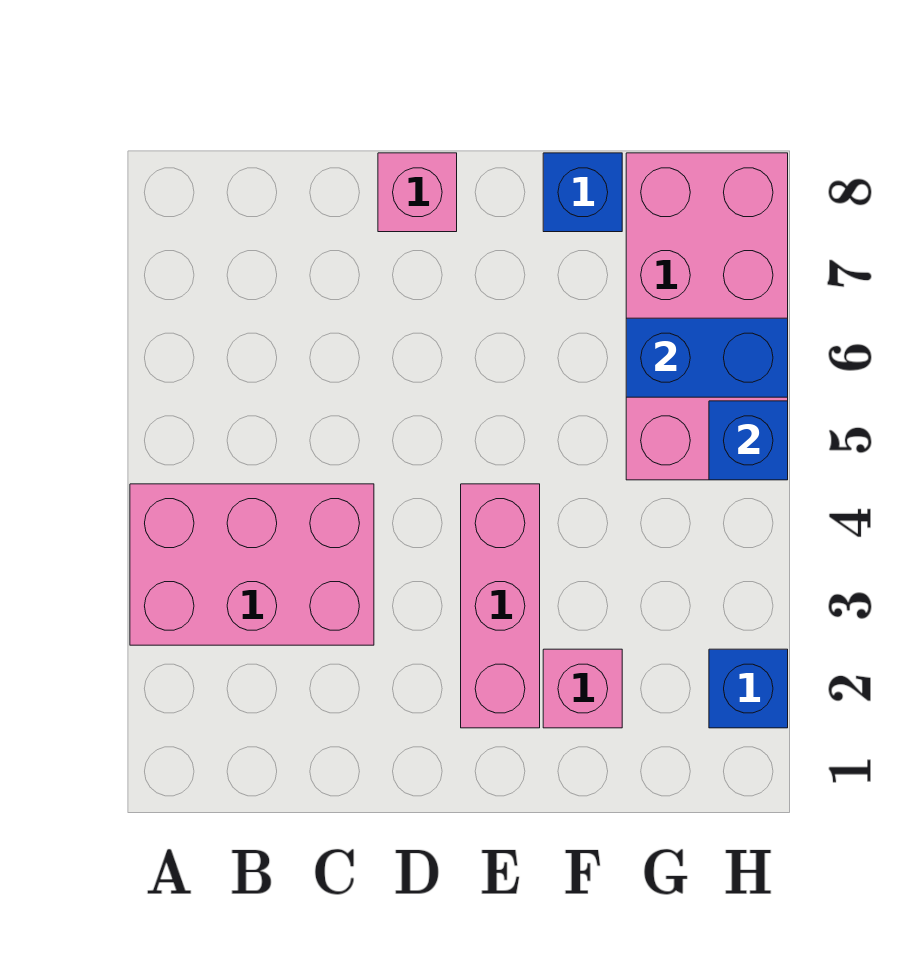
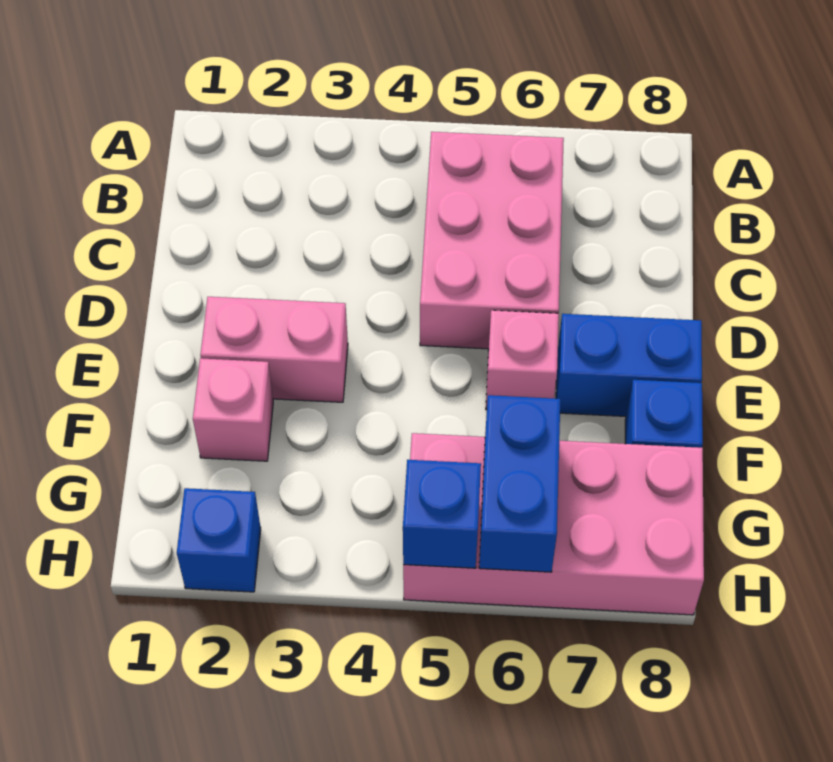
pink 2x3 brick [130,484,374,645] -> pink 2x3 brick moved to [420,132,564,349]
pink 1x1 brick [378,153,457,232] -> pink 1x1 brick moved to [486,310,559,410]
pink 1x3 brick [461,484,540,728] -> pink 1x2 brick [200,297,348,402]
none -> blue 1x2 brick [556,314,702,416]

